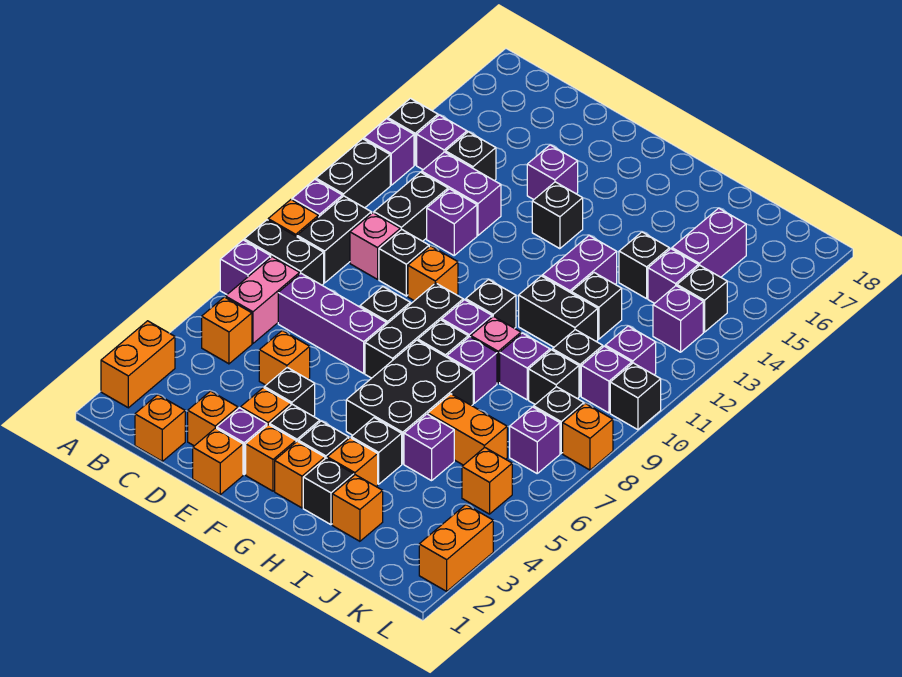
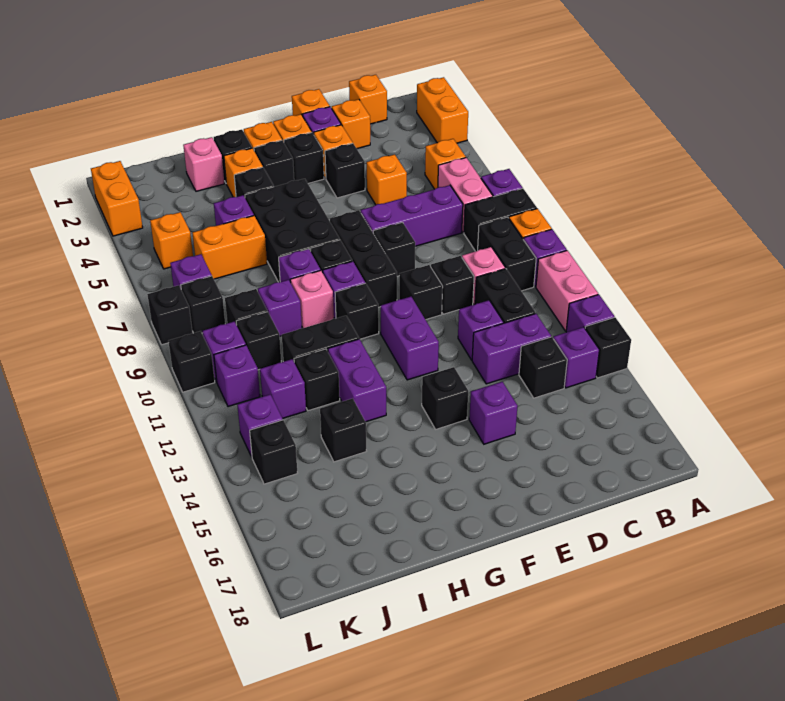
black 1x2 brick [316,139,390,208] -> pink 1x2 brick [536,250,598,331]
orange 1x1 brick [408,246,458,301] -> black 1x1 brick [399,265,443,320]
orange 1x1 brick [332,475,383,541] -> pink 1x1 brick [183,137,224,191]
purple 1x1 brick [648,249,698,303] -> purple 1x1 brick moved to [260,359,306,418]
purple 1x2 brick [672,208,746,277] -> purple 1x2 brick moved to [381,297,439,380]
orange 1x1 brick [563,403,613,470] -> black 1x1 brick [147,285,193,345]

